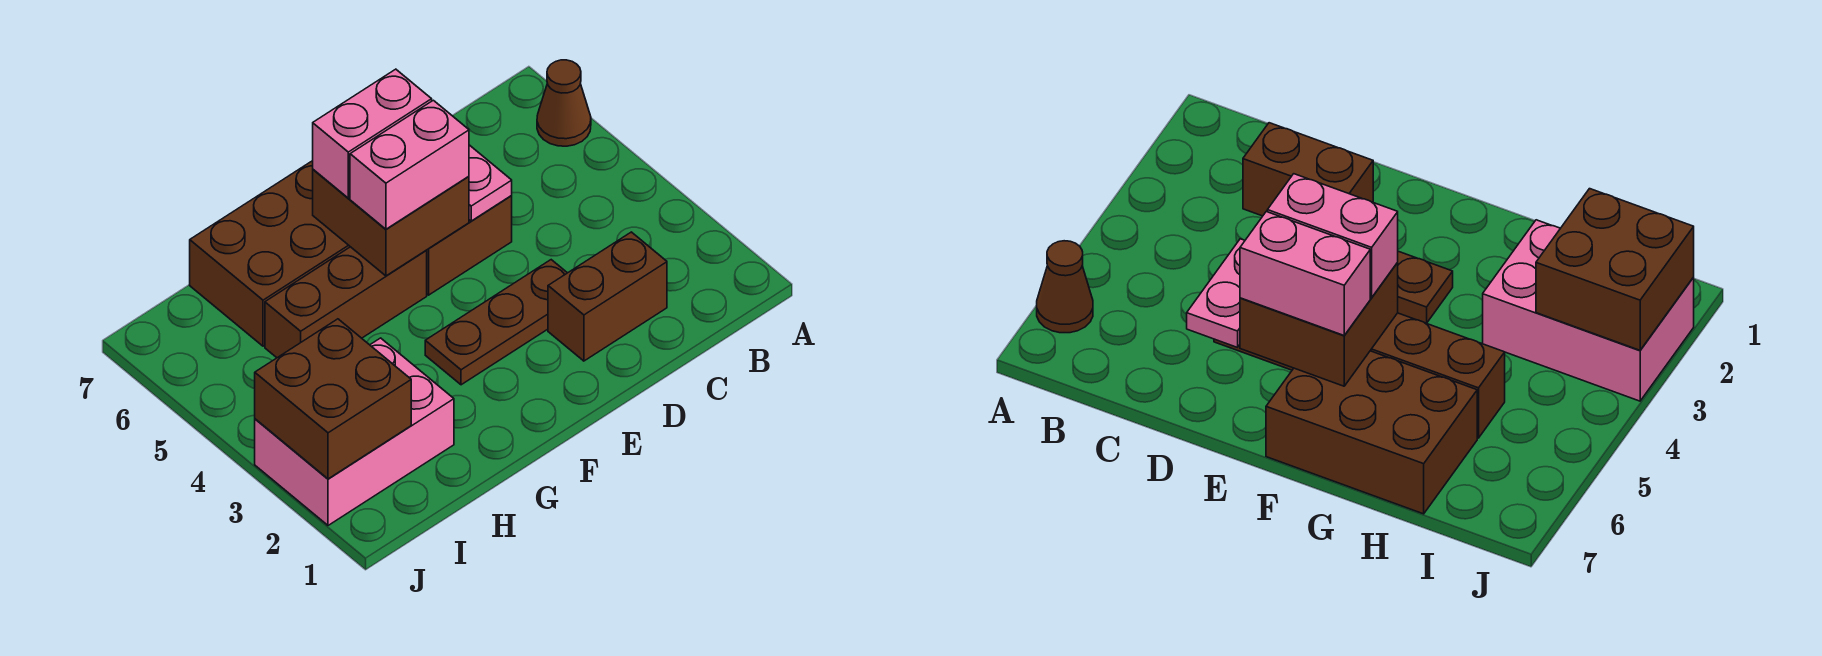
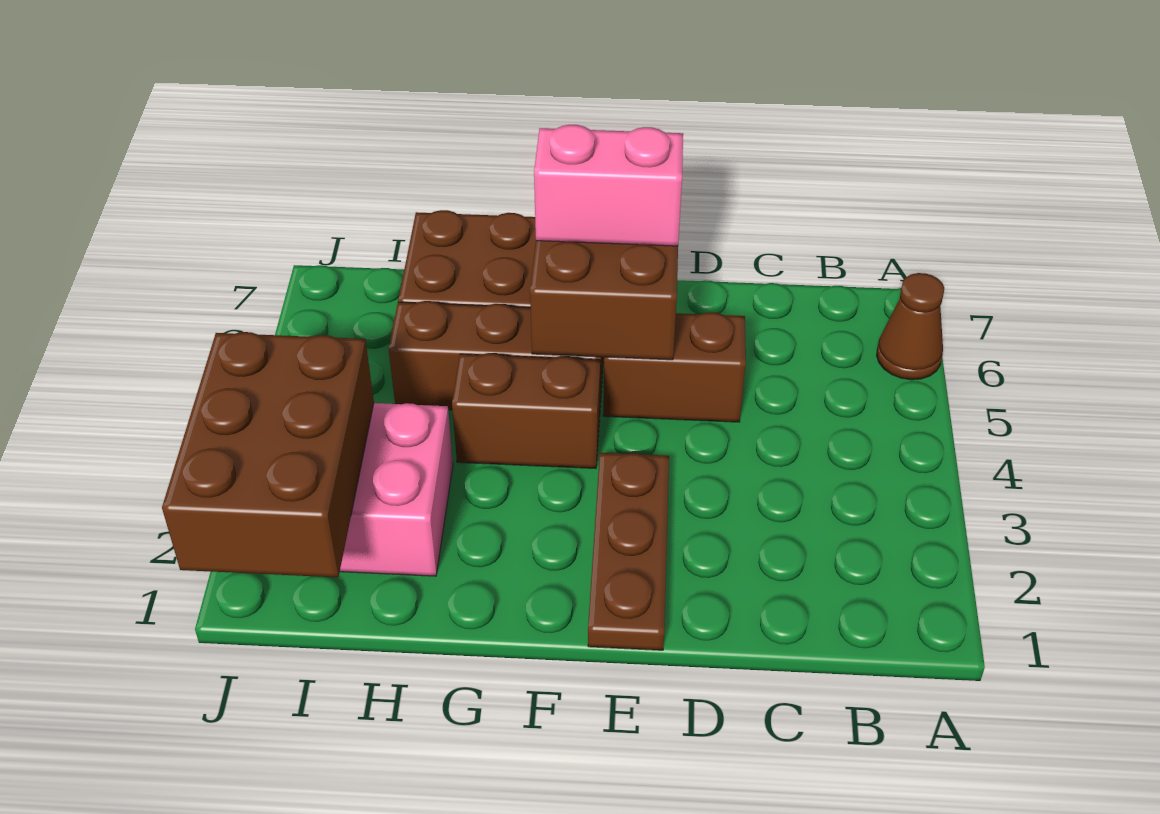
brown 1x2 brick [548,232,667,361] -> brown 1x2 brick moved to [452,354,600,468]
brown 1x3 plate [425,260,567,385] -> brown 1x3 plate turned to [588,453,669,650]
pink 1x2 plate [469,145,512,221] -> none
pink 1x2 brick [350,100,469,229] -> none
brown 2x2 brick [255,319,411,479] -> brown 2x3 brick [162,332,374,577]

